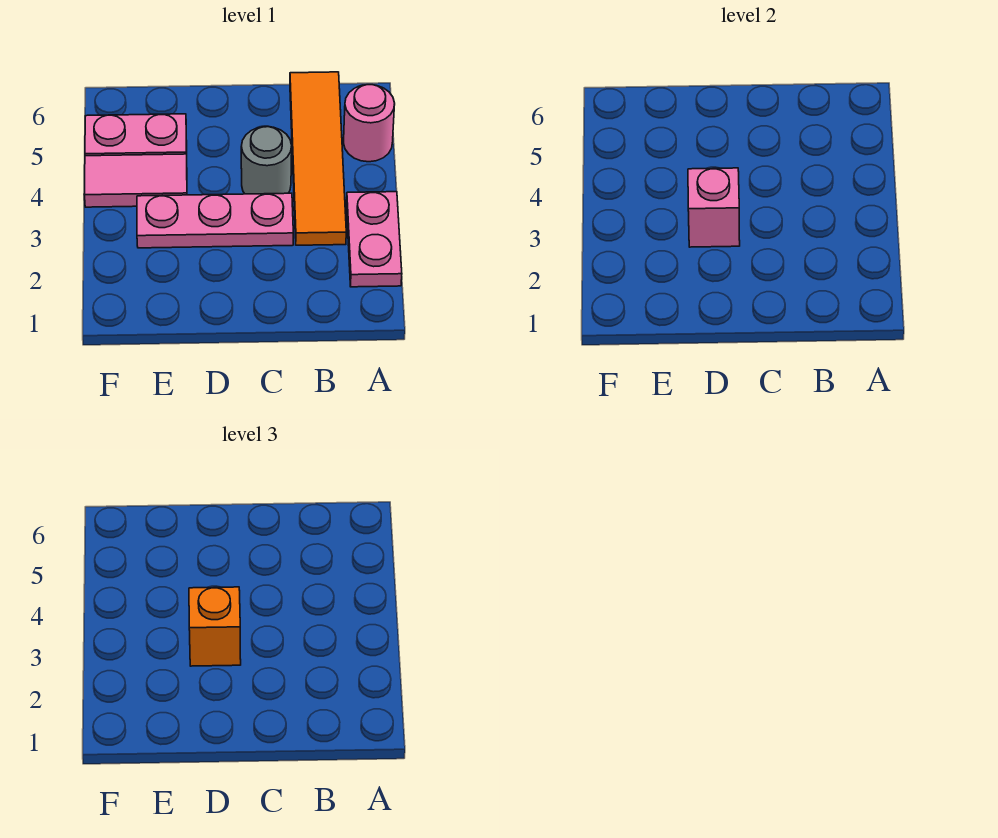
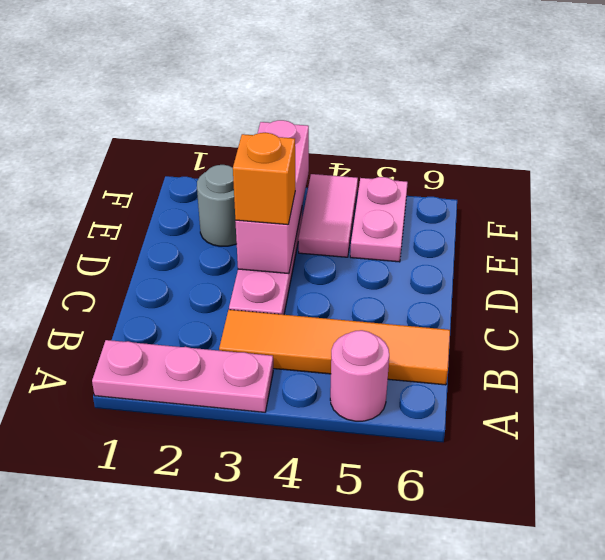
pink 1x2 plate [347,192,402,287] -> pink 1x3 plate [92,340,273,412]
grey 1x1 round brick [241,127,292,194] -> grey 1x1 round brick moved to [197,165,237,246]
pink 1x1 brick [688,168,740,247] -> pink 1x3 brick [235,120,309,274]

